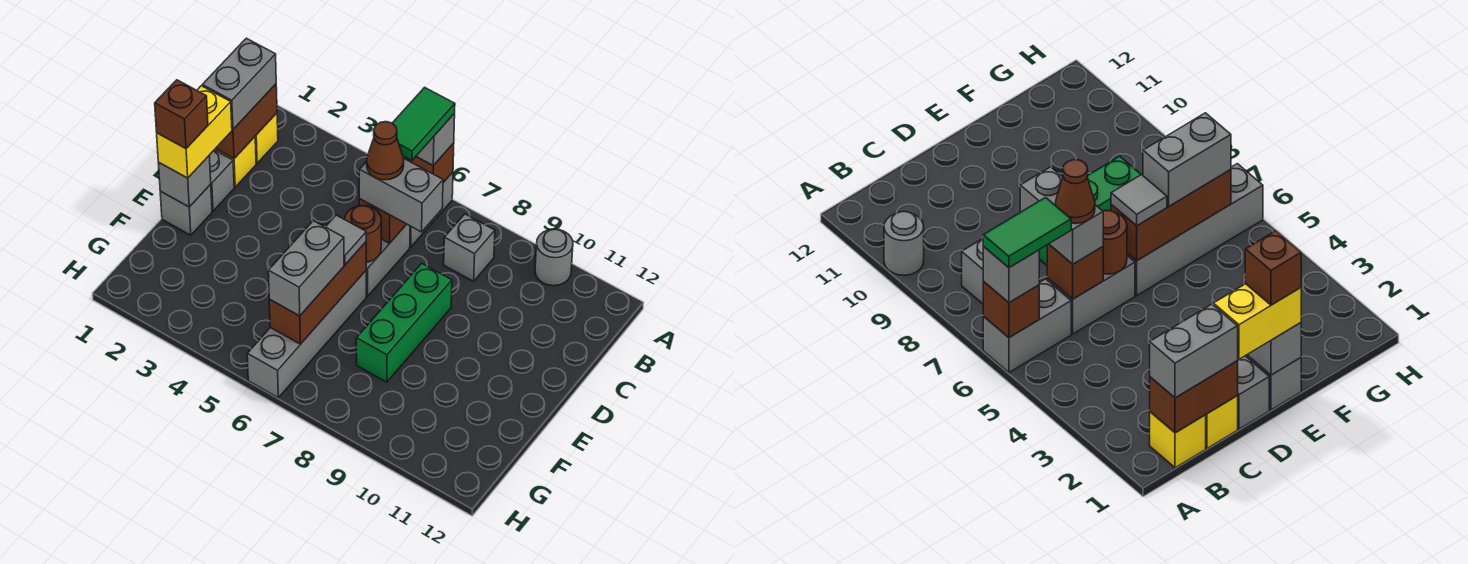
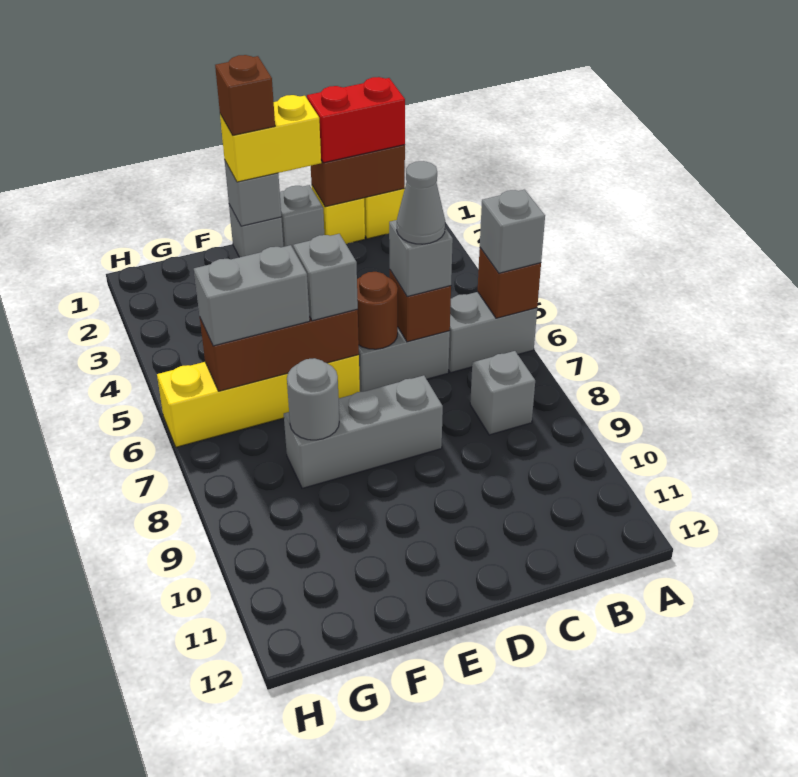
green 1x2 tile [393,87,455,160] -> none
grey 1x1 round brick [535,229,573,286] -> grey 1x1 round brick moved to [287,358,339,440]
grey 1x2 brick [202,38,276,130] -> red 1x2 brick [307,77,405,163]
grey 1x2 brick [359,158,443,232] -> grey 1x1 brick [389,220,453,297]
brown 1x1 cone [367,122,404,180] -> grey 1x1 cone [397,161,445,244]
green 1x3 brick [356,263,452,382] -> grey 1x3 brick [284,375,443,488]
grey 1x4 brick [247,271,366,398] -> yellow 1x4 brick [157,355,360,447]
grey 1x1 tile [326,215,366,265] -> grey 1x1 brick [293,234,358,321]

